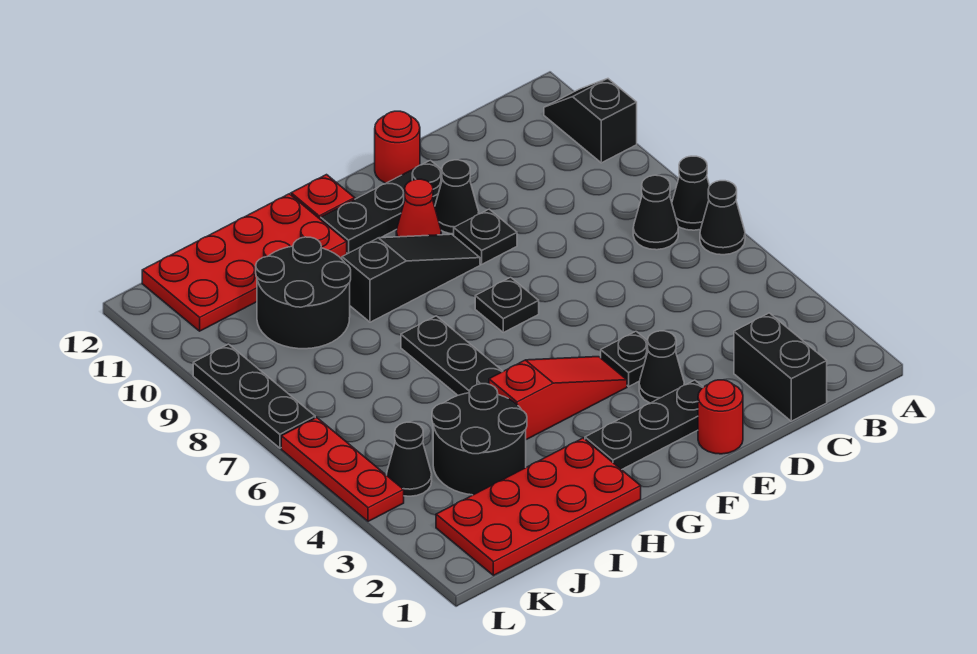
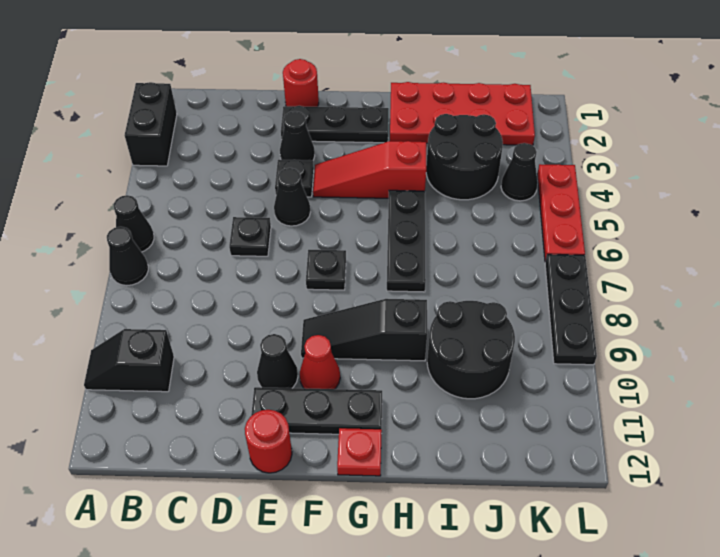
black 1x2 slope [544,79,637,163] -> black 1x2 slope turned to [84,329,174,392]
black 1x1 cone [633,175,678,250] -> black 1x1 cone moved to [274,168,310,226]
black 1x2 brick [734,313,827,421] -> black 1x2 brick moved to [125,82,177,166]
black 1x1 plate [454,209,517,264] -> black 1x1 plate moved to [229,217,271,256]
red 2x4 plate [142,194,347,331] -> none

